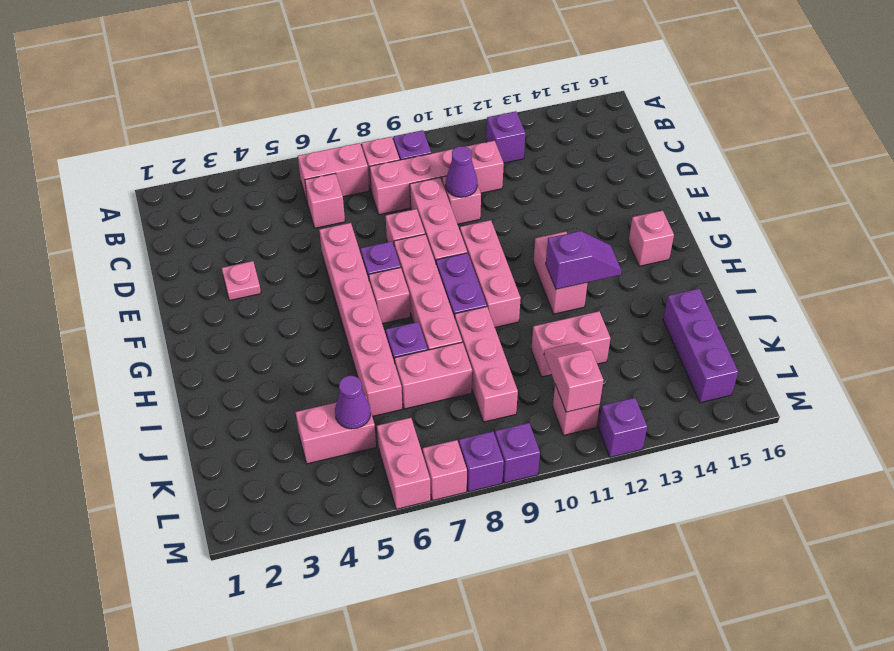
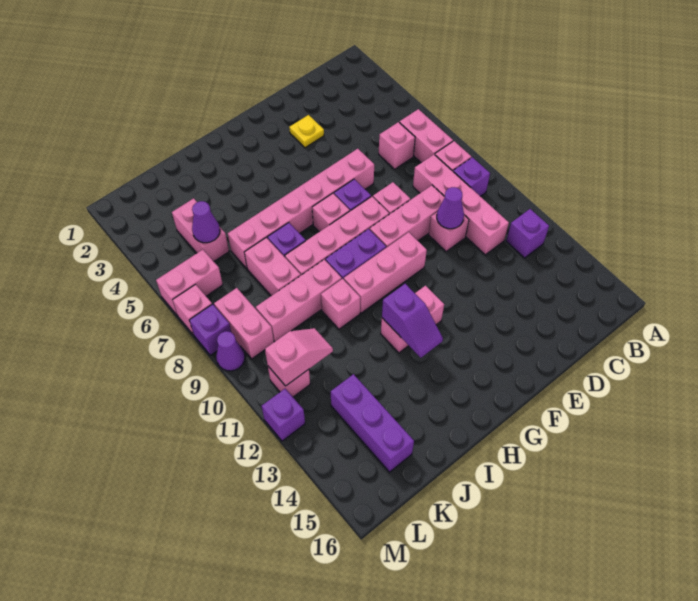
pink 1x1 plate [222,261,261,301] -> yellow 1x1 plate [289,115,324,148]
pink 1x1 brick [629,210,674,266] -> pink 1x1 brick moved to [321,279,360,329]
pink 1x2 brick [531,311,610,377] -> pink 1x2 brick moved to [214,288,274,359]
purple 1x3 brick [663,289,738,403] -> purple 1x3 brick turned to [331,374,414,472]
purple 1x1 brick [495,423,540,483] -> purple 1x1 cone [216,331,245,371]

